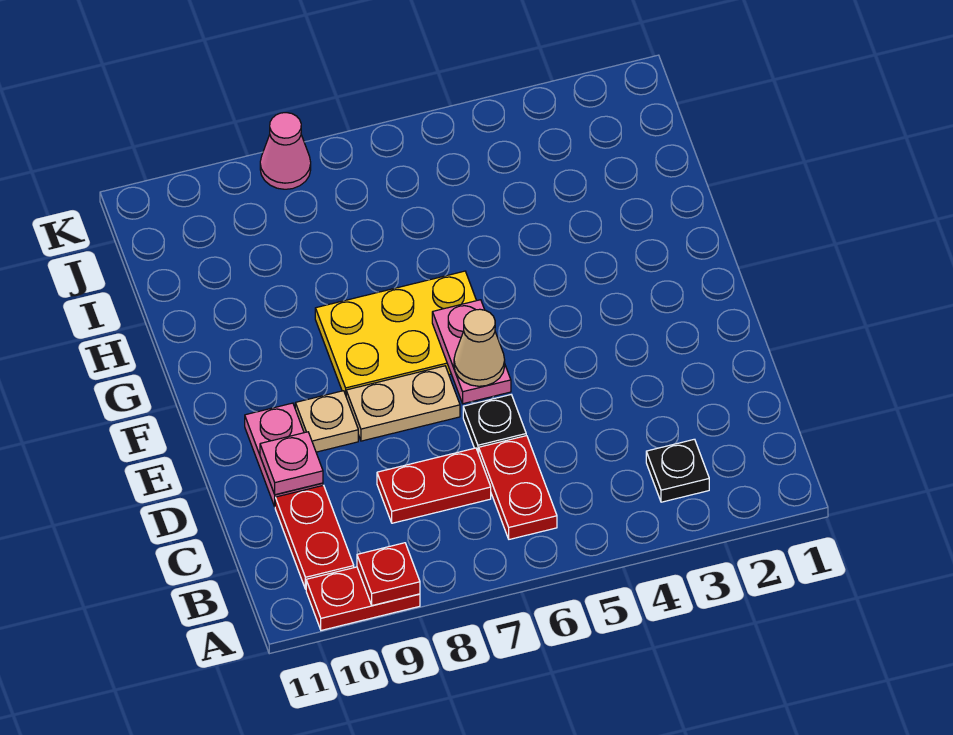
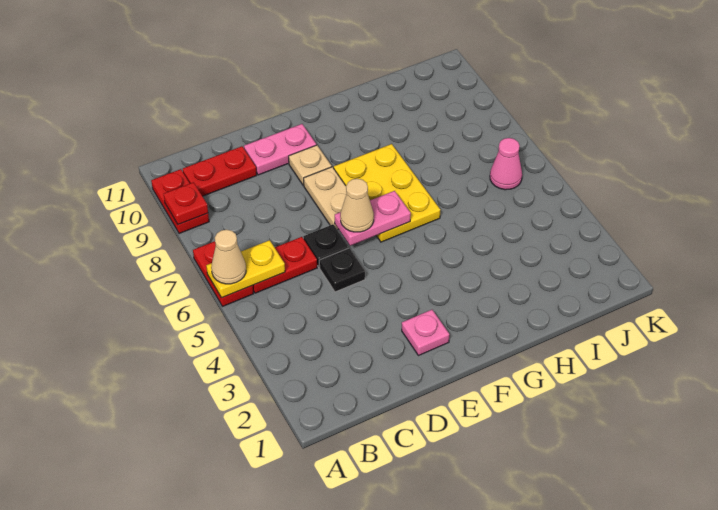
none -> yellow 1x2 plate [206,240,285,298]
none -> tan 1x1 cone [211,230,246,284]
black 1x1 plate [646,439,709,502] -> black 1x1 plate moved to [319,248,365,292]
red 1x2 plate [377,448,491,523] -> red 1x2 plate moved to [193,241,253,306]
pink 1x1 plate [260,432,323,495] -> pink 1x1 plate moved to [402,310,449,356]
pink 1x1 cone [260,113,311,189] -> pink 1x1 cone moved to [490,138,522,190]

